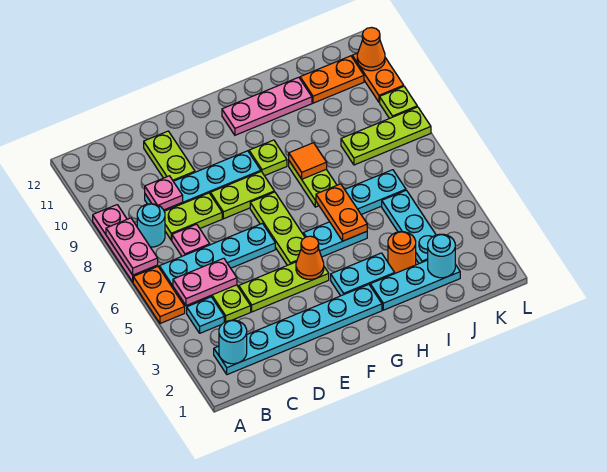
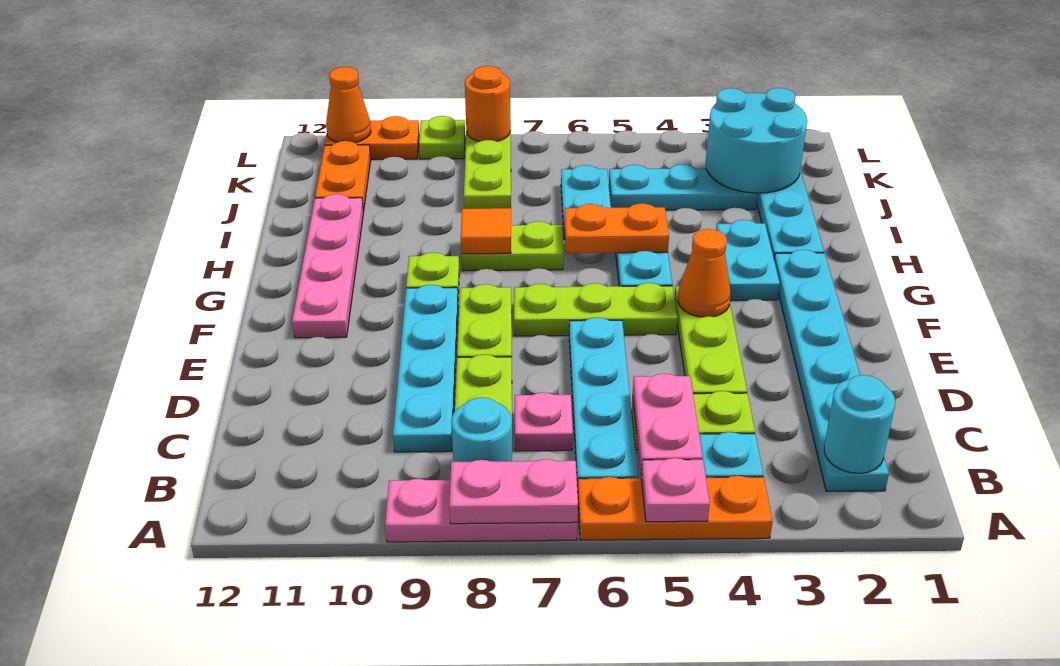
orange 1x2 plate [133,267,185,323] -> orange 1x3 plate [578,476,773,540]
pink 1x1 plate [145,176,183,210] -> pink 1x1 plate moved to [641,458,710,522]
lime 1x2 plate [144,131,195,181] -> none
pink 1x3 plate [222,77,312,135] -> pink 1x4 plate [292,194,363,338]
orange 1x1 round brick [388,232,416,273] -> orange 1x1 round brick moved to [465,66,511,141]
cyan 1x1 round brick [428,234,455,278] -> cyan 2x2 round brick [706,88,807,193]

